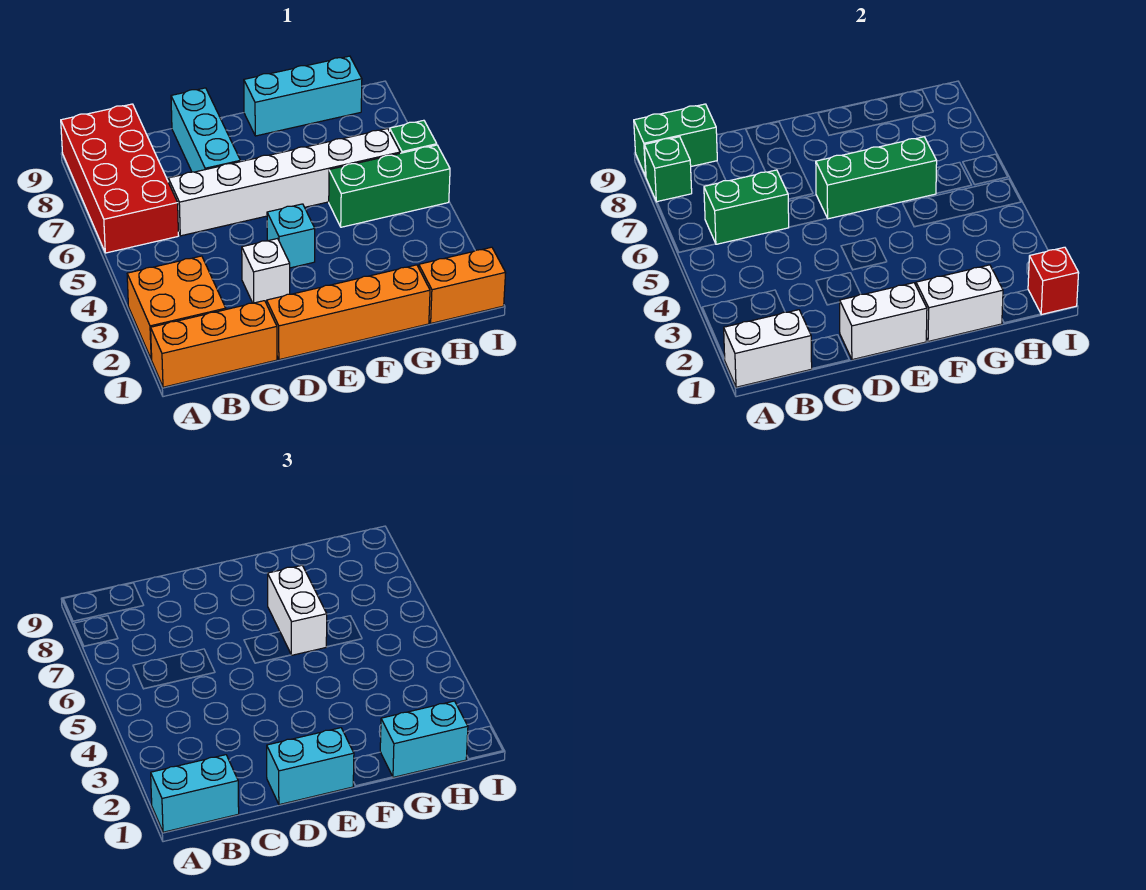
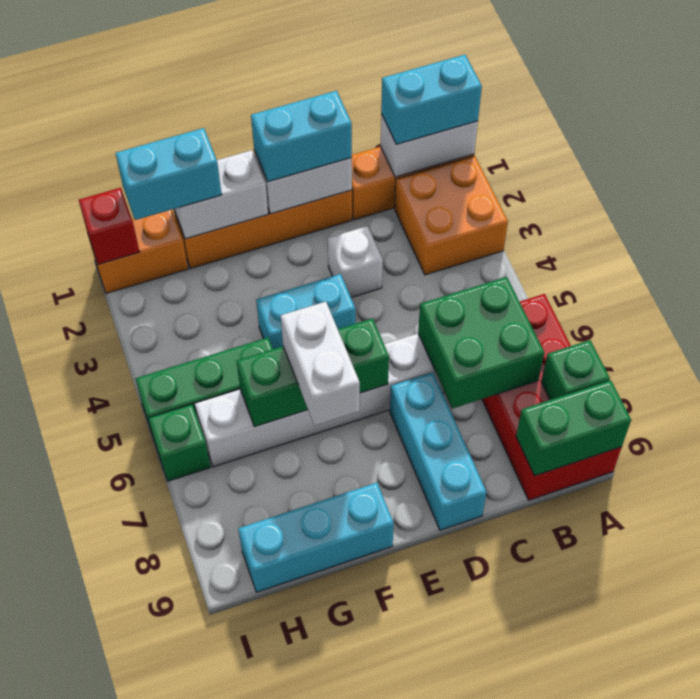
green 1x2 brick [704,170,789,244] -> green 2x2 brick [418,277,544,409]
cyan 1x1 brick [267,204,315,268] -> cyan 1x2 brick [256,274,356,349]

